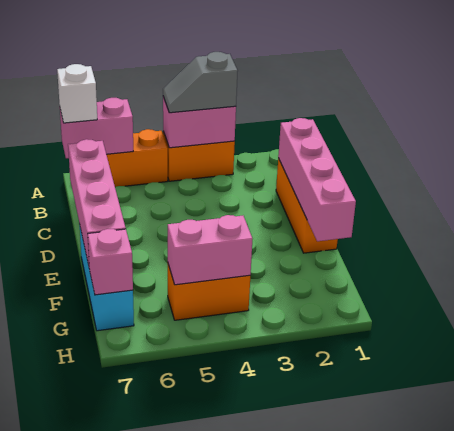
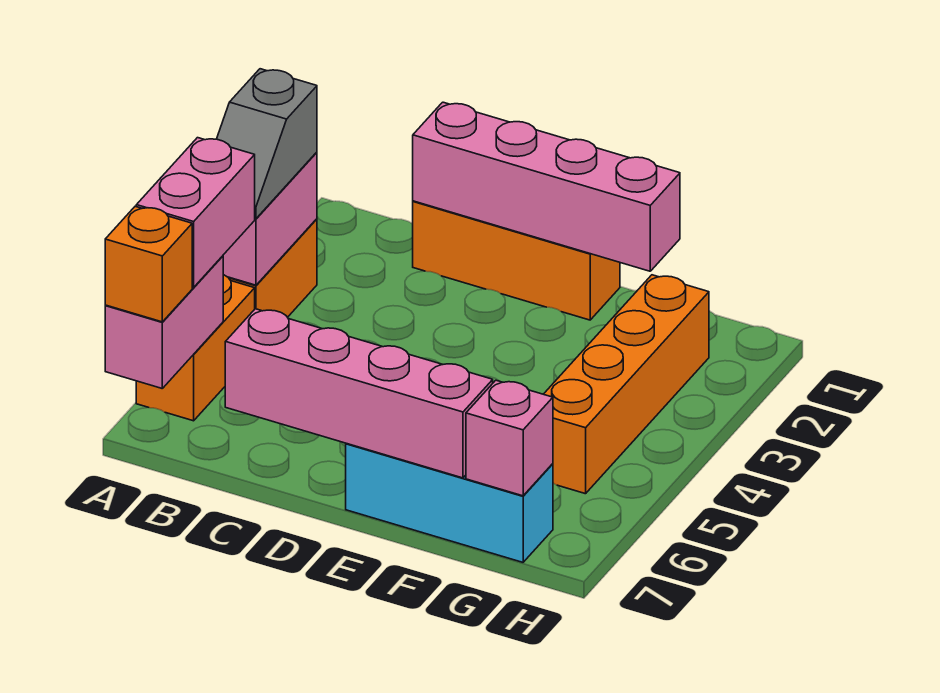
white 1x1 brick [57,64,97,123] -> orange 1x1 brick [105,206,192,322]
orange 1x2 brick [168,265,250,320] -> orange 1x4 brick [544,275,709,494]
pink 1x2 brick [168,215,253,285] -> pink 1x2 brick moved to [136,138,255,287]

